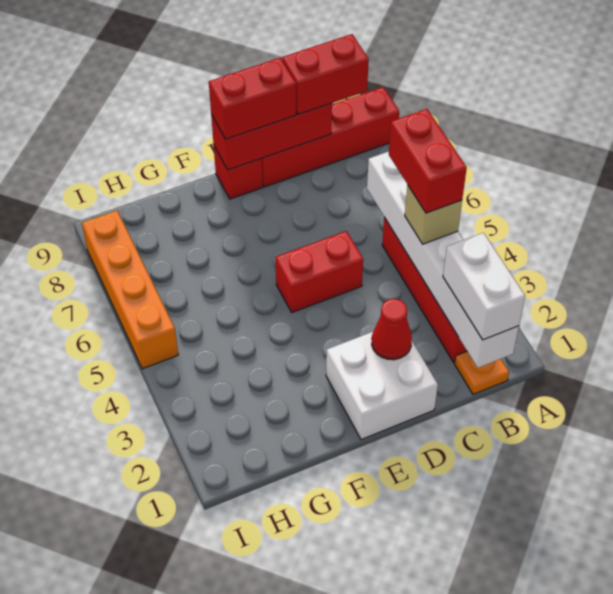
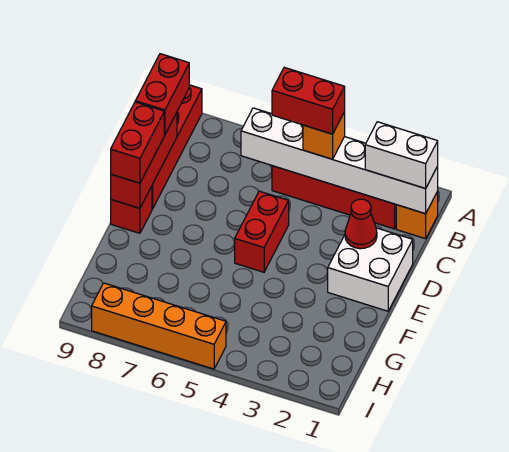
orange 1x1 plate [455,352,509,394] -> orange 1x1 brick [396,192,438,239]
tan 1x1 brick [405,185,462,244] -> orange 1x1 brick [303,112,345,159]

